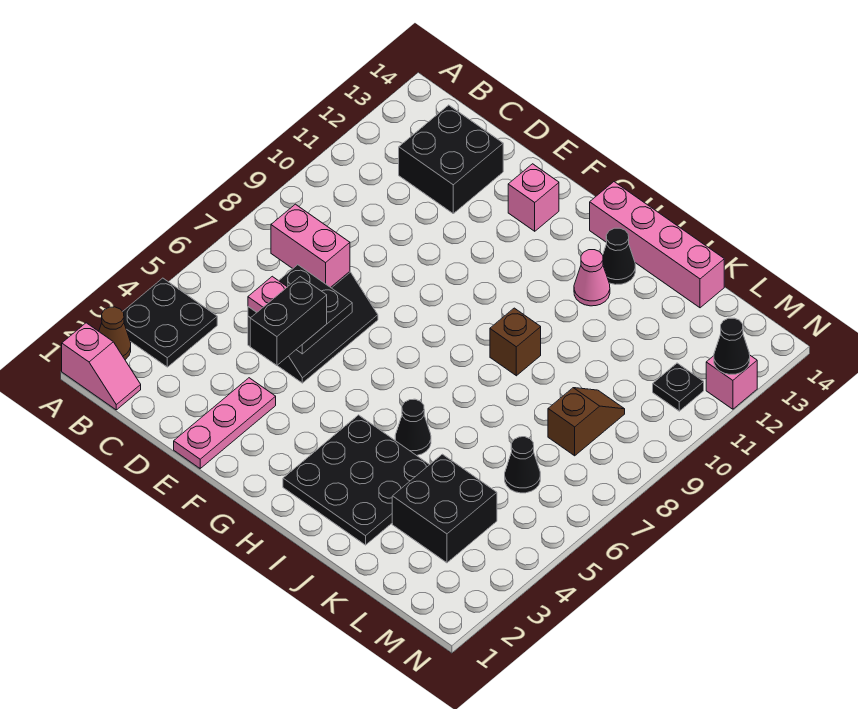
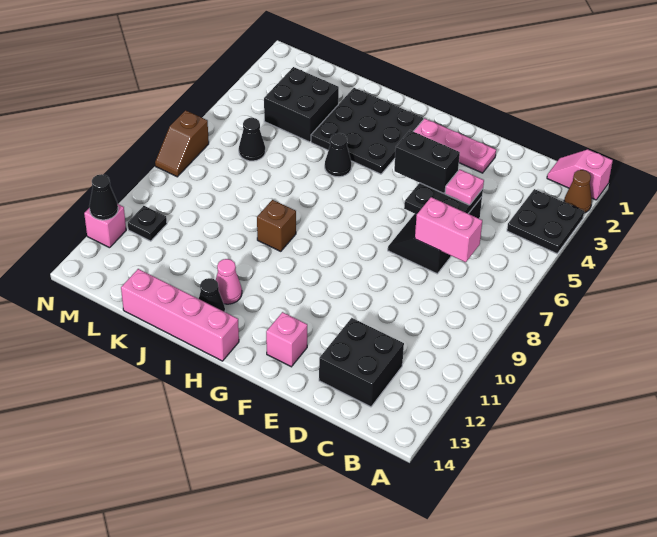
pink 1x3 plate [174,378,276,468] -> pink 1x3 plate turned to [413,118,496,173]
black 1x2 brick [250,277,327,365] -> black 1x2 brick turned to [394,130,460,193]
brown 1x2 slope [548,388,625,456] -> brown 1x2 slope moved to [155,110,209,177]

